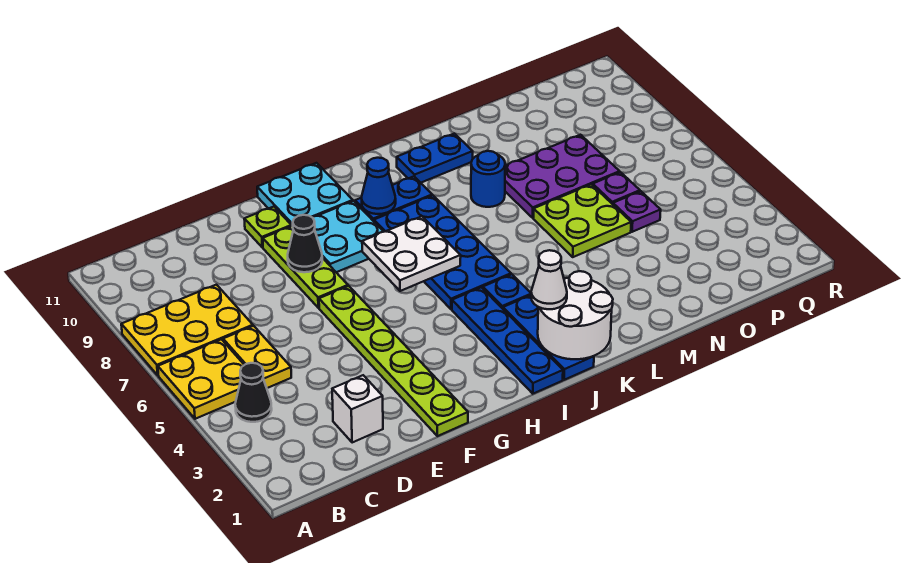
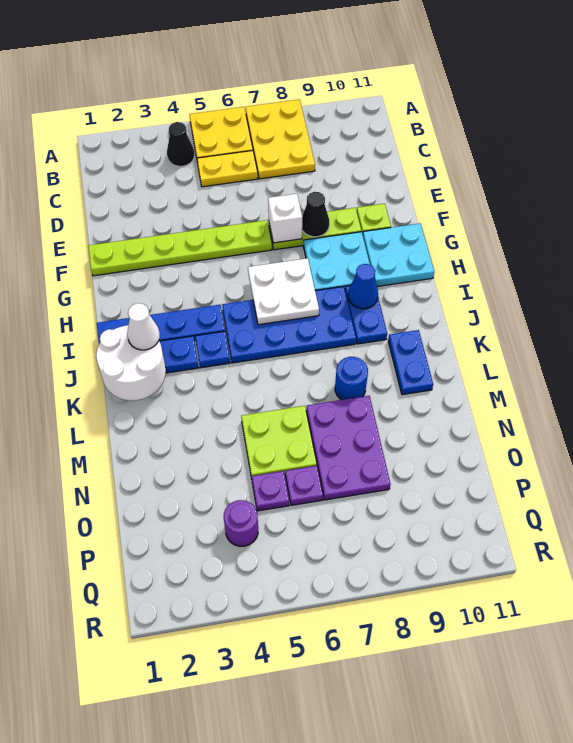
white 1x1 brick [332,375,383,443] -> white 1x1 brick moved to [268,194,302,243]
none -> purple 1x1 round brick [224,500,258,546]

